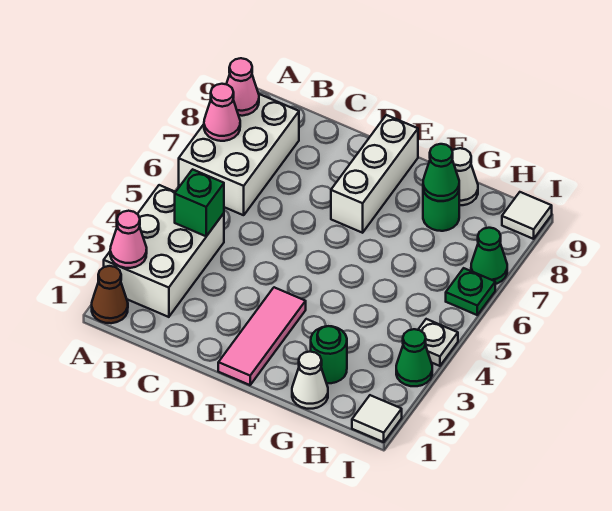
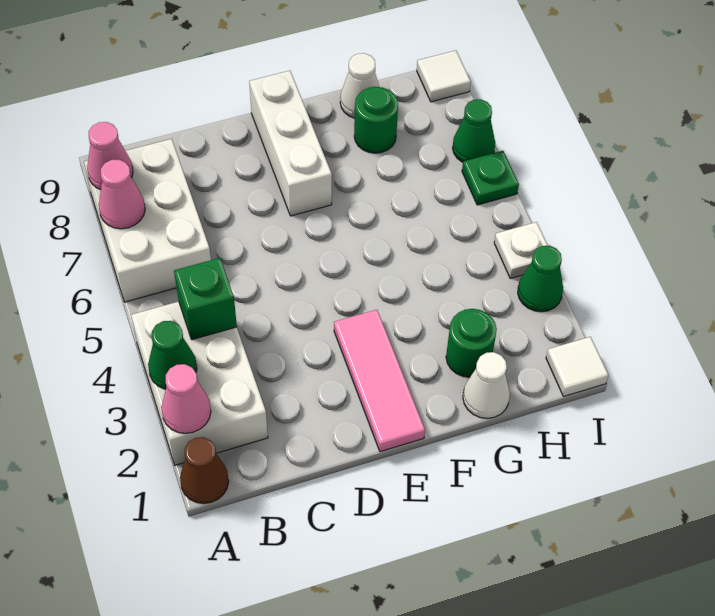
green 1x1 cone [423,144,459,201] -> green 1x1 cone moved to [148,321,197,389]

